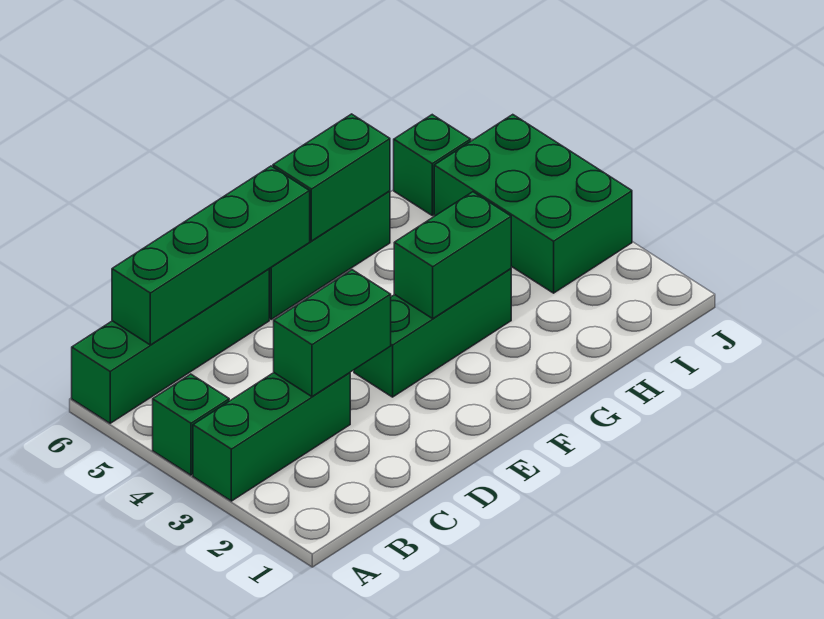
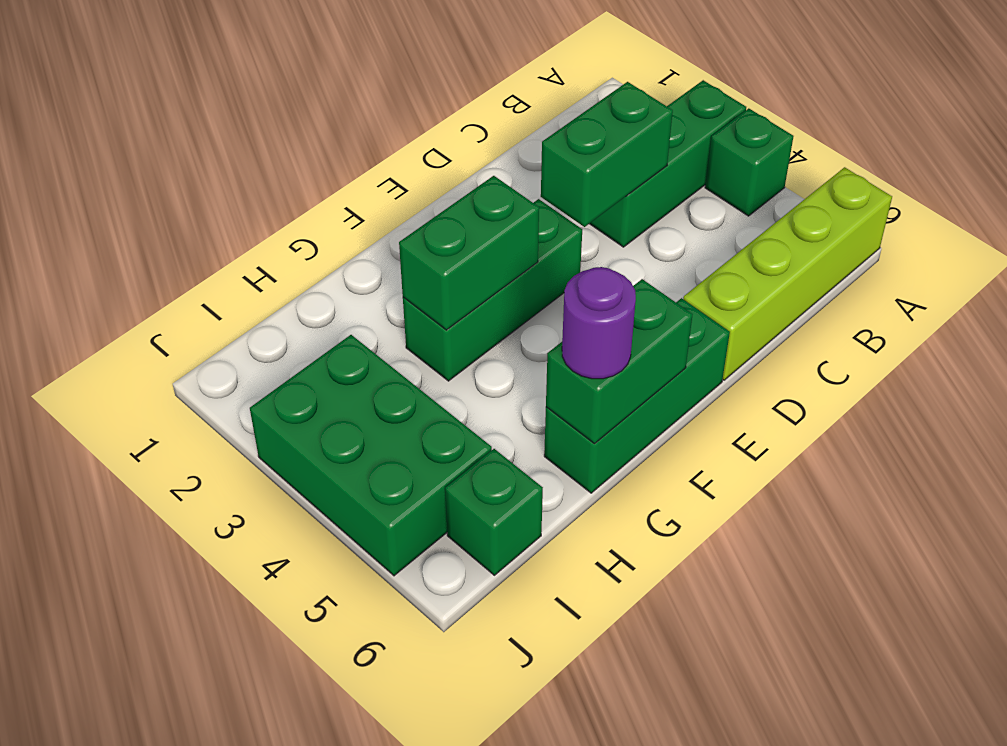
green 1x4 brick [72,269,269,423] -> lime 1x4 brick [683,167,892,380]
green 1x4 brick [112,166,310,345] -> none
none -> purple 1x1 round brick [562,267,636,379]

